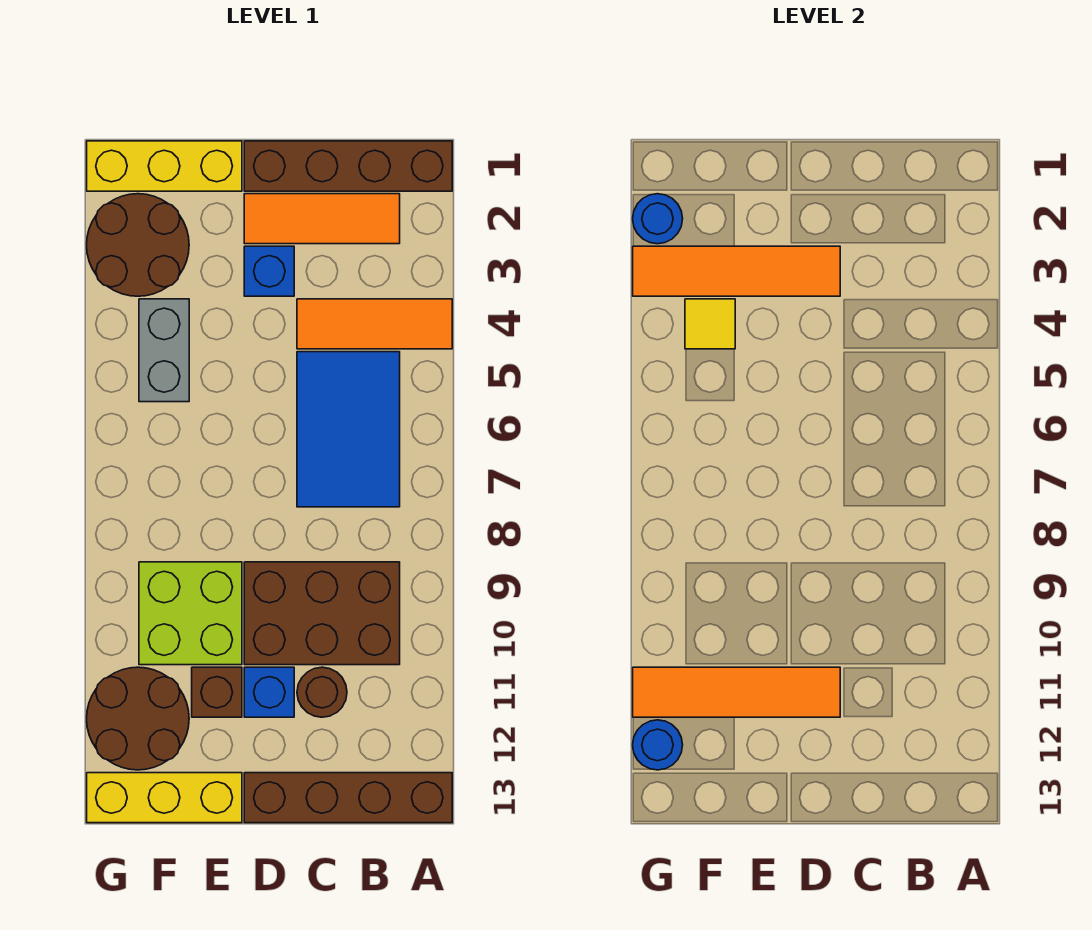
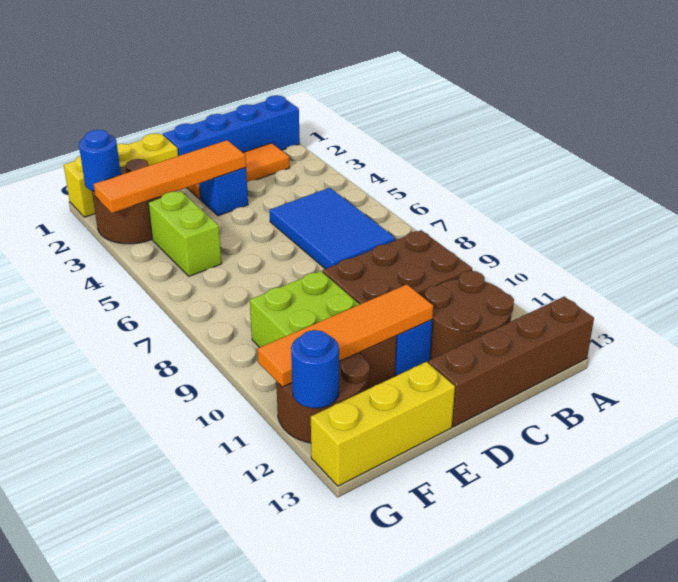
brown 1x4 brick [244,141,452,191] -> blue 1x4 brick [163,95,300,156]
orange 1x3 tile [297,299,452,349] -> none
brown 1x1 round brick [297,667,347,717] -> brown 2x2 round brick [425,271,514,359]
grey 1x2 brick [139,299,189,402] -> lime 1x2 brick [148,191,222,276]
yellow 1x1 tile [685,299,735,349] -> none

